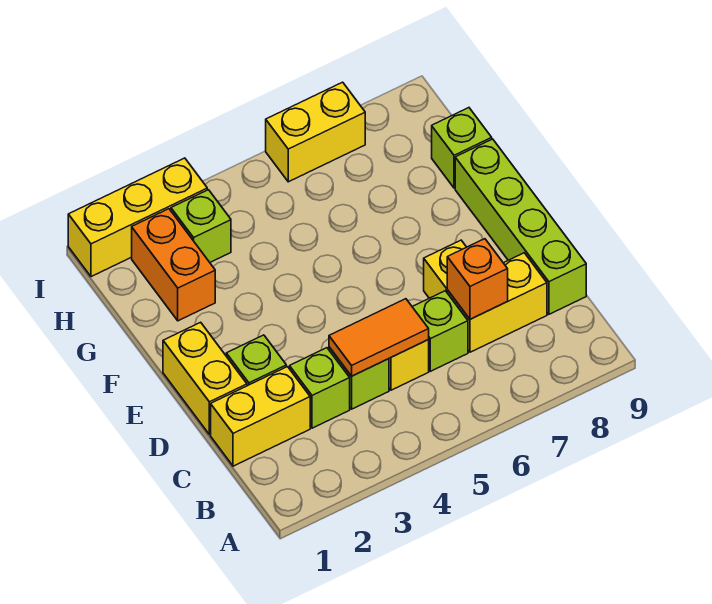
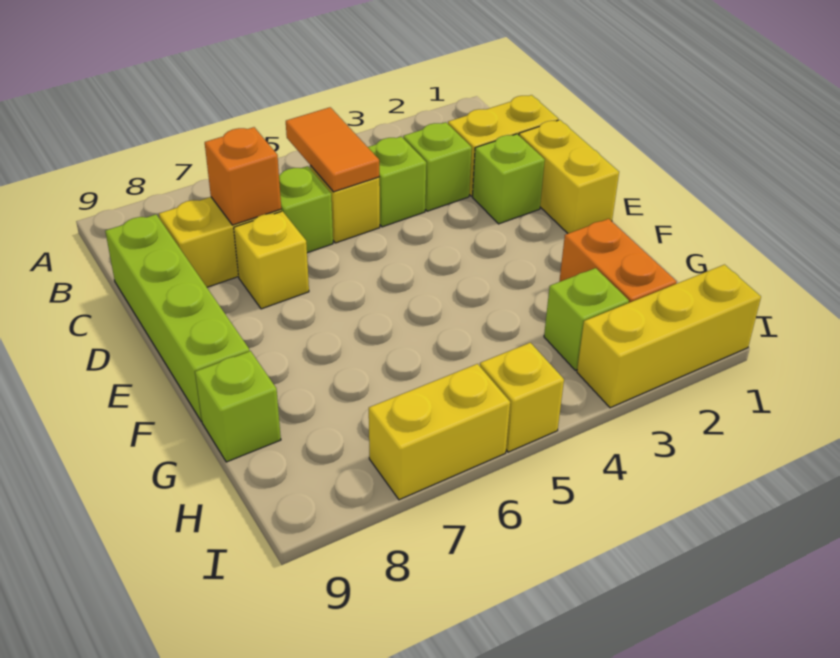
orange 1x2 tile [329,299,429,376] -> orange 1x2 tile turned to [286,107,379,192]
none -> yellow 1x1 brick [480,343,564,452]

